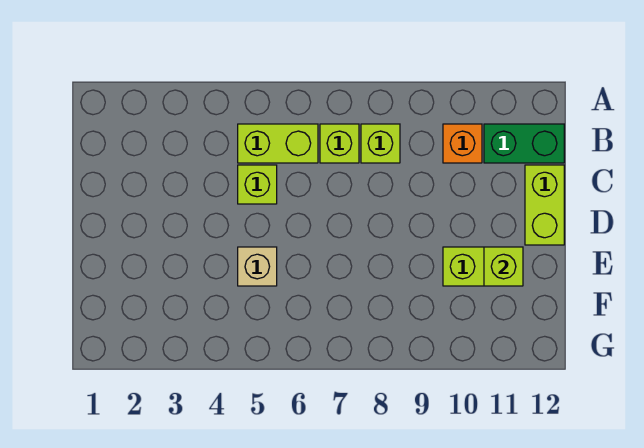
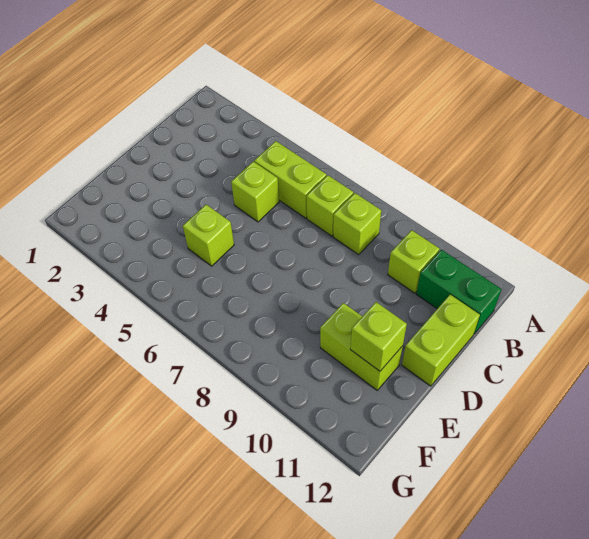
orange 1x1 brick [443,124,482,163] -> lime 1x1 brick [388,230,440,293]
tan 1x1 brick [238,247,277,286] -> lime 1x1 brick [183,205,234,266]

